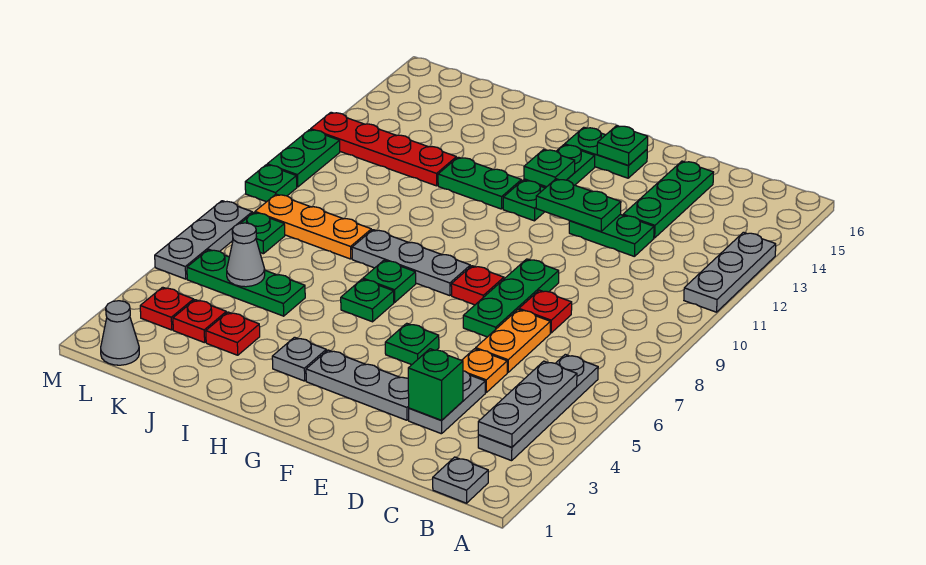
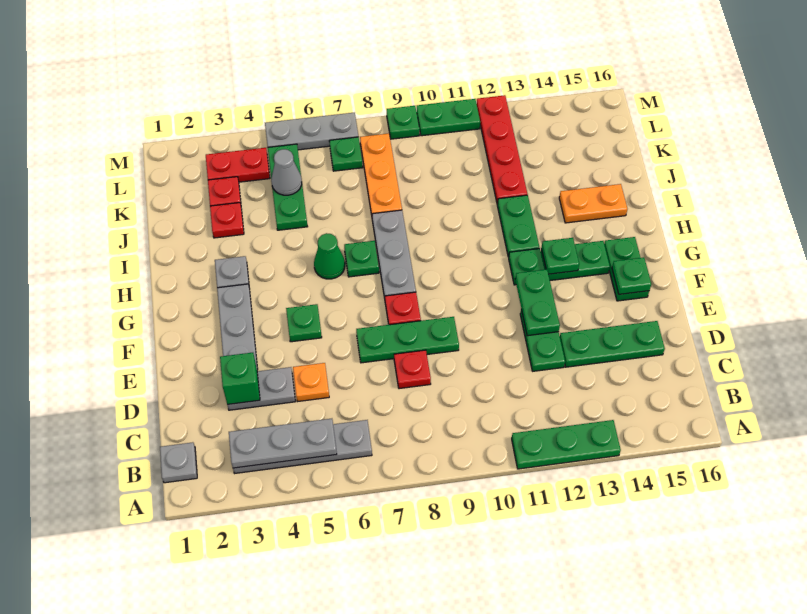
grey 1x3 plate [684,232,776,312] -> green 1x3 plate [512,420,621,469]
orange 1x2 plate [476,310,550,372] -> orange 1x2 plate moved to [559,184,627,223]
green 1x1 plate [341,279,394,322] -> green 1x1 cone [314,233,345,279]
grey 1x1 cone [101,301,139,365] -> none
red 1x1 plate [140,287,194,330] -> red 1x2 plate [206,148,270,182]

